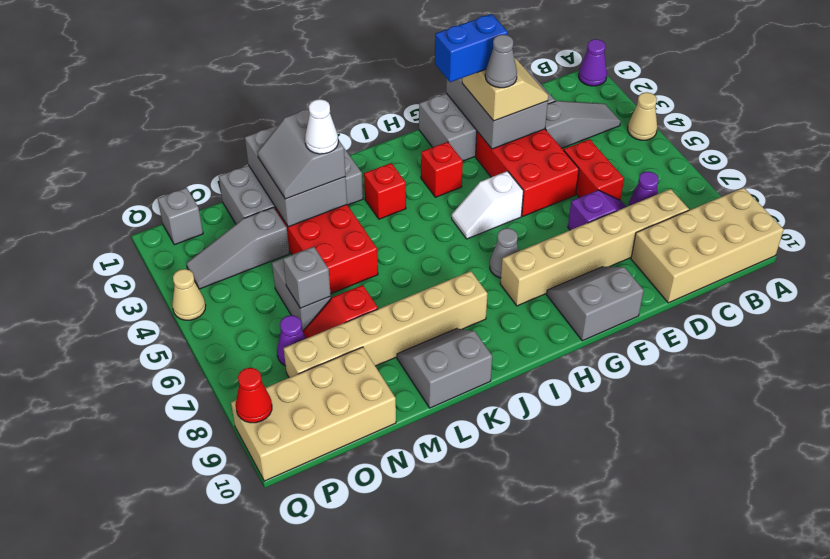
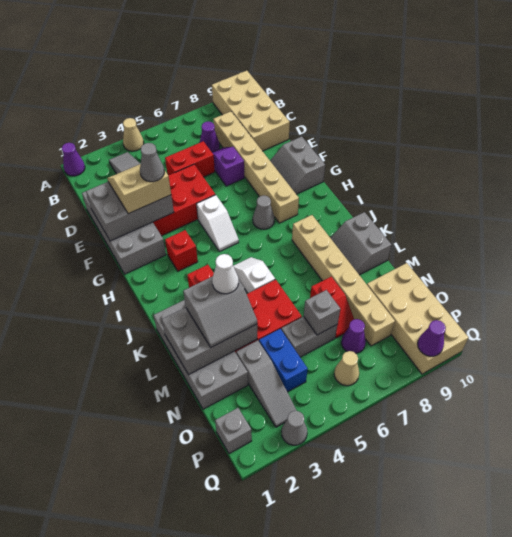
blue 1x2 brick [435,14,508,82] -> blue 1x2 brick moved to [259,329,308,392]
none -> white 1x2 slope [233,257,275,293]
none -> grey 1x1 cone [282,411,307,445]
tan 1x1 cone [172,269,206,320] -> tan 1x1 cone moved to [334,351,359,386]
red 1x1 cone [236,368,272,423] -> purple 1x1 cone [418,320,446,356]

